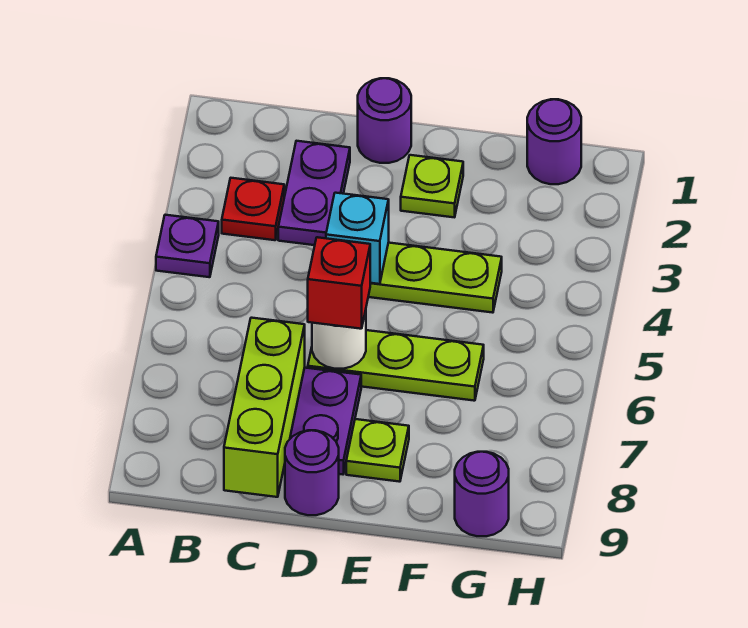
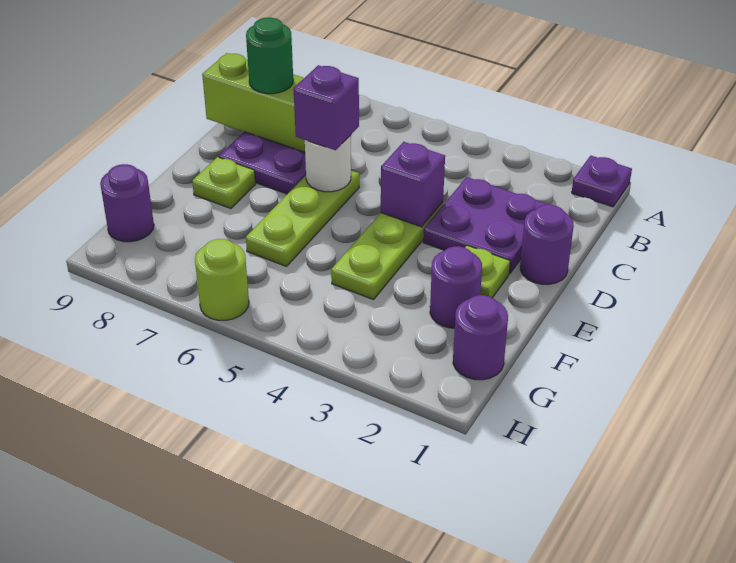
purple 1x1 plate [156,215,219,277] -> purple 1x1 plate moved to [572,156,632,207]
red 1x1 plate [222,178,284,240] -> none
purple 1x2 plate [278,141,350,245] -> purple 2x2 plate [423,177,549,274]
none -> green 1x1 round brick [246,18,293,94]
cyan 1x1 brick [326,193,389,284] -> purple 1x1 brick [381,142,445,227]
red 1x1 brick [308,237,370,329] -> purple 1x1 brick [294,65,359,150]
purple 1x1 round brick [285,430,339,515] -> purple 1x1 round brick moved to [430,246,482,328]
none -> lime 1x1 round brick [195,239,249,320]

